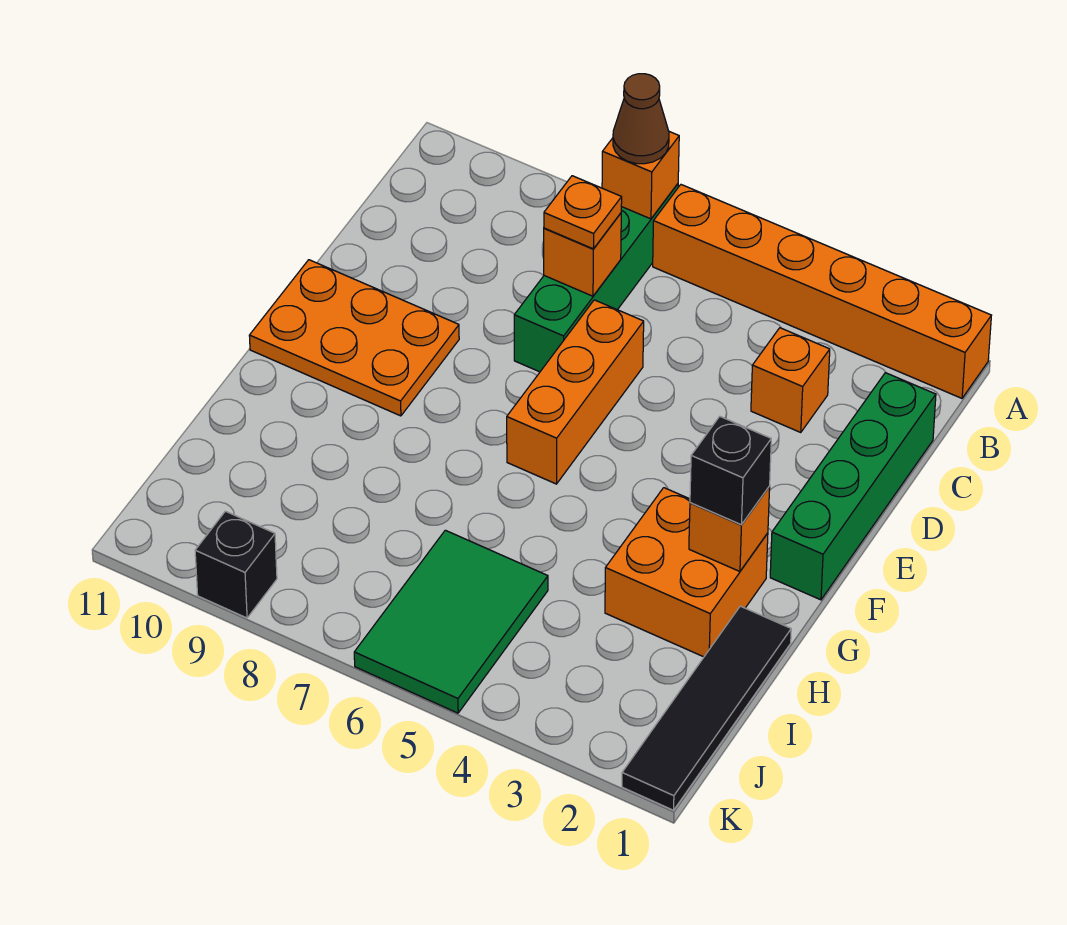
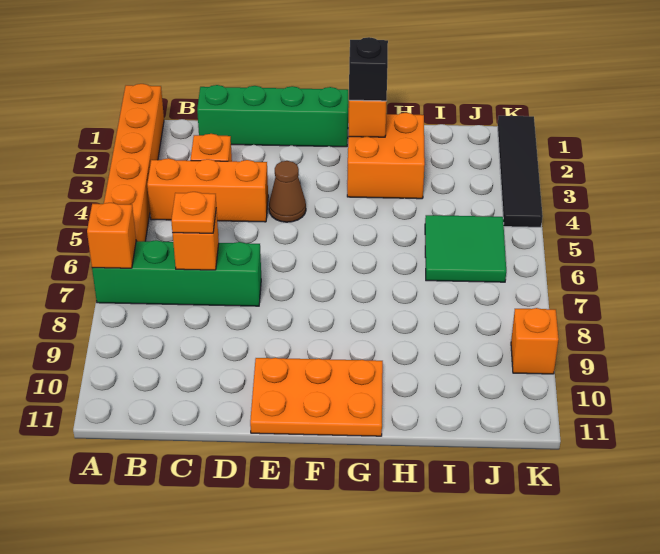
brown 1x1 cone [613,74,669,164] -> brown 1x1 cone moved to [269,161,306,222]
orange 1x3 brick [507,300,644,484] -> orange 1x3 brick moved to [147,158,268,222]
orange 2x3 plate [249,260,459,416] -> orange 2x3 plate turned to [250,358,383,436]
black 1x4 tile [622,606,791,810] -> black 1x4 tile turned to [498,116,543,227]
green 2x3 tile [354,530,548,713] -> green 2x2 tile [425,215,506,282]
black 1x1 brick [195,511,277,618] -> orange 1x1 brick [511,308,559,374]

